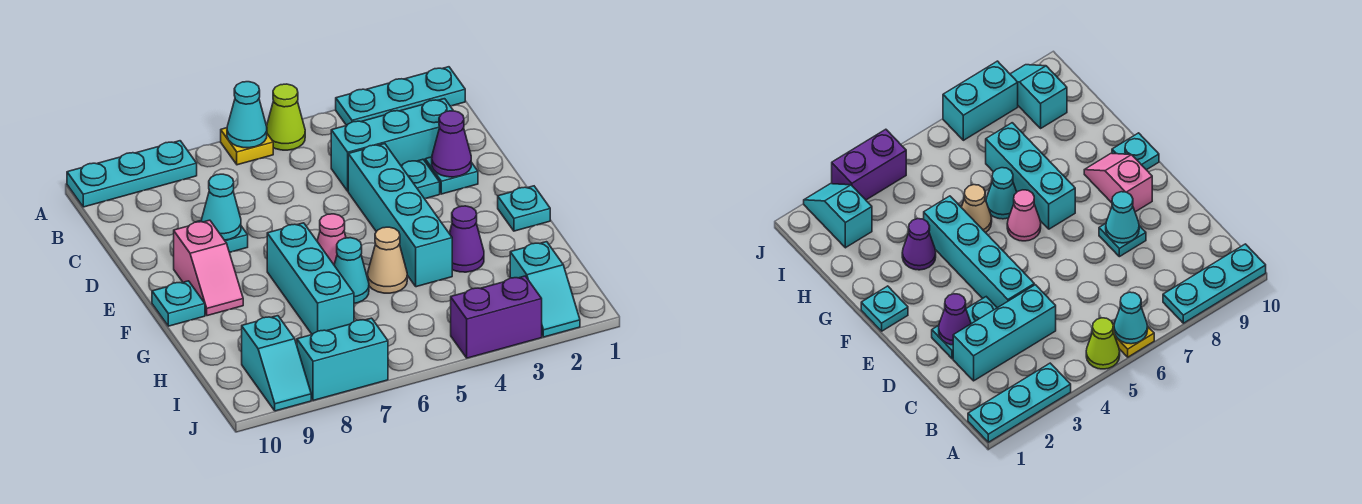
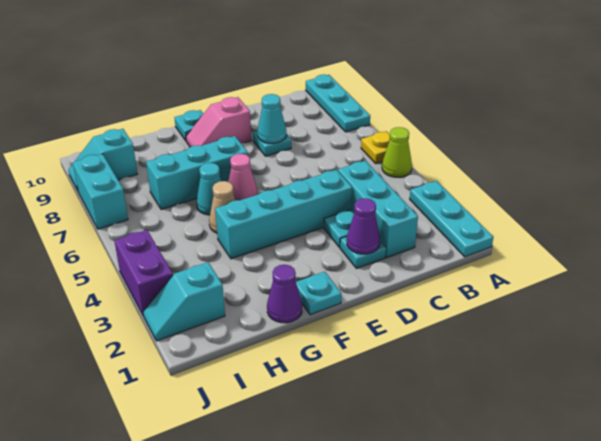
cyan 1x1 cone [227,82,267,148] -> none
purple 1x1 cone [449,206,484,272] -> purple 1x1 cone moved to [267,265,302,323]

